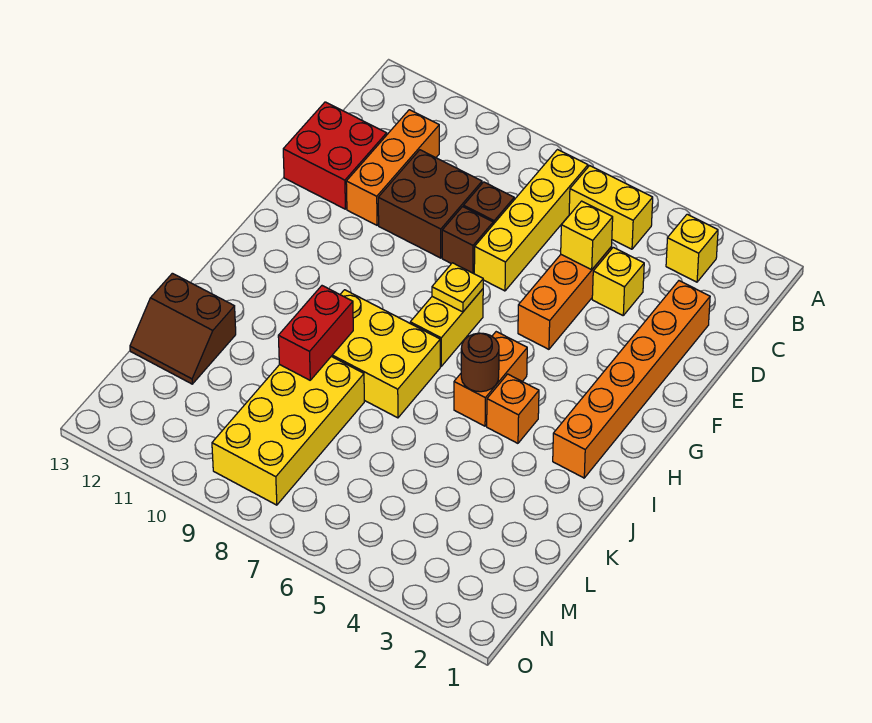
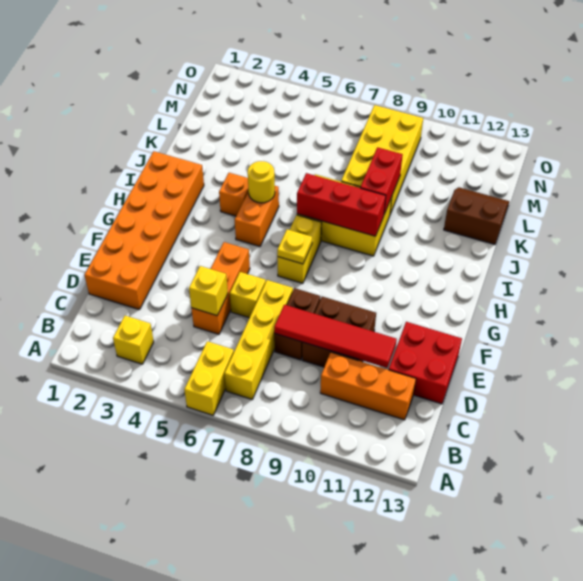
yellow 1x2 brick [569,166,653,249] -> yellow 1x2 brick turned to [184,341,234,415]
orange 1x3 brick [346,110,439,225] -> orange 1x3 brick turned to [320,352,416,420]
orange 1x6 brick [553,281,710,478] -> orange 2x6 brick [84,151,204,310]
yellow 1x1 brick [592,247,644,315] -> yellow 1x1 brick moved to [230,272,266,318]
none -> red 1x4 tile [274,305,397,368]
brown 1x1 round brick [461,333,499,392] -> yellow 1x1 round brick [248,161,275,203]
none -> red 1x3 brick [297,173,386,236]

